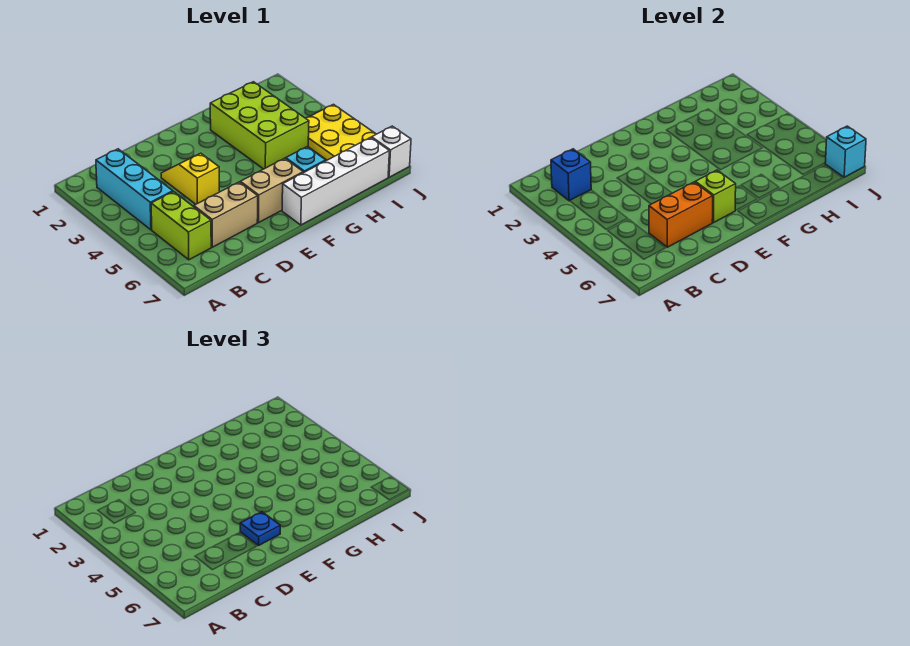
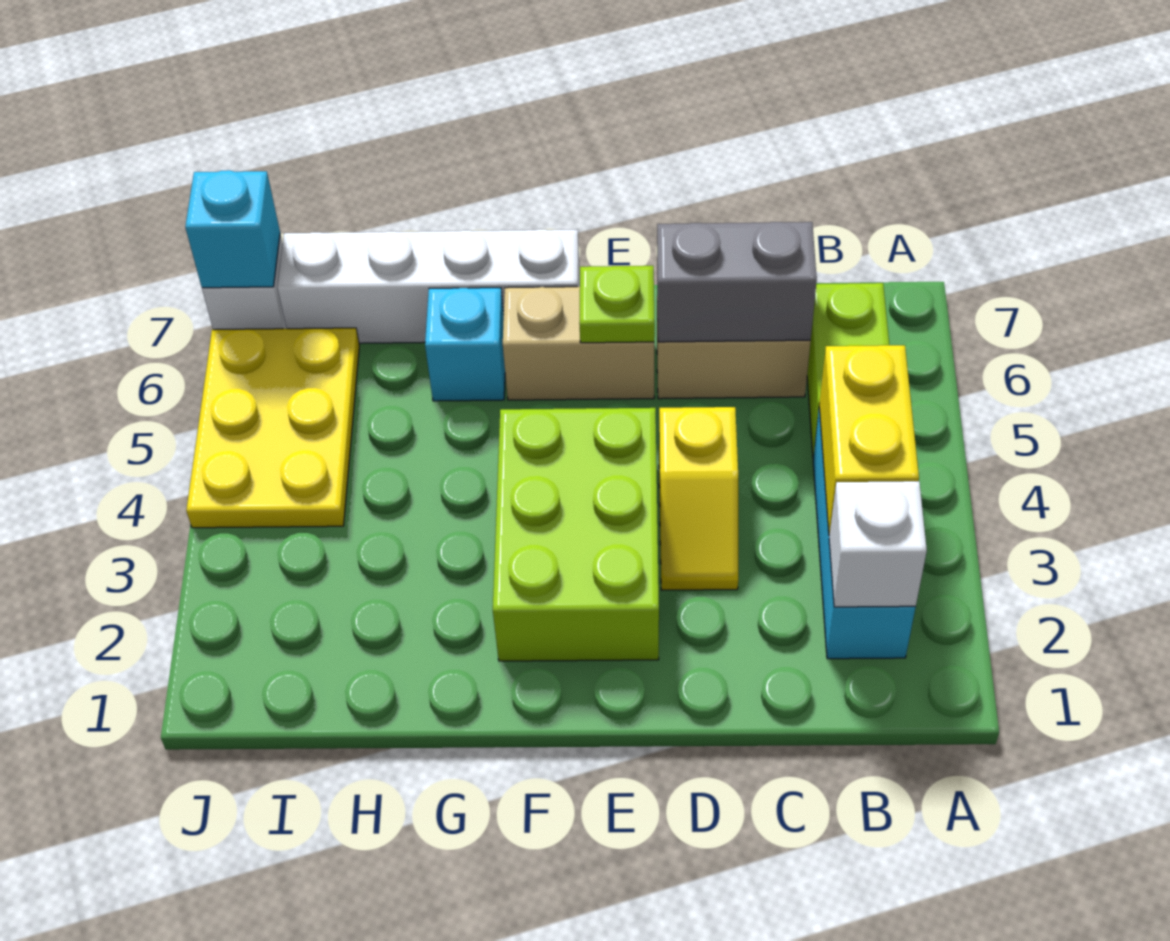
blue 1x1 brick [551,149,591,201] -> white 1x1 brick [829,481,927,607]
none -> yellow 1x2 brick [819,345,919,536]
orange 1x2 brick [649,182,713,247] -> grey 1x2 brick [657,222,817,342]
lime 1x1 brick [695,170,736,222] -> lime 1x1 plate [579,266,655,343]
blue 1x1 plate [240,512,280,545] -> none
lime 2x3 brick [210,82,309,169] -> lime 2x3 brick moved to [493,408,659,661]

